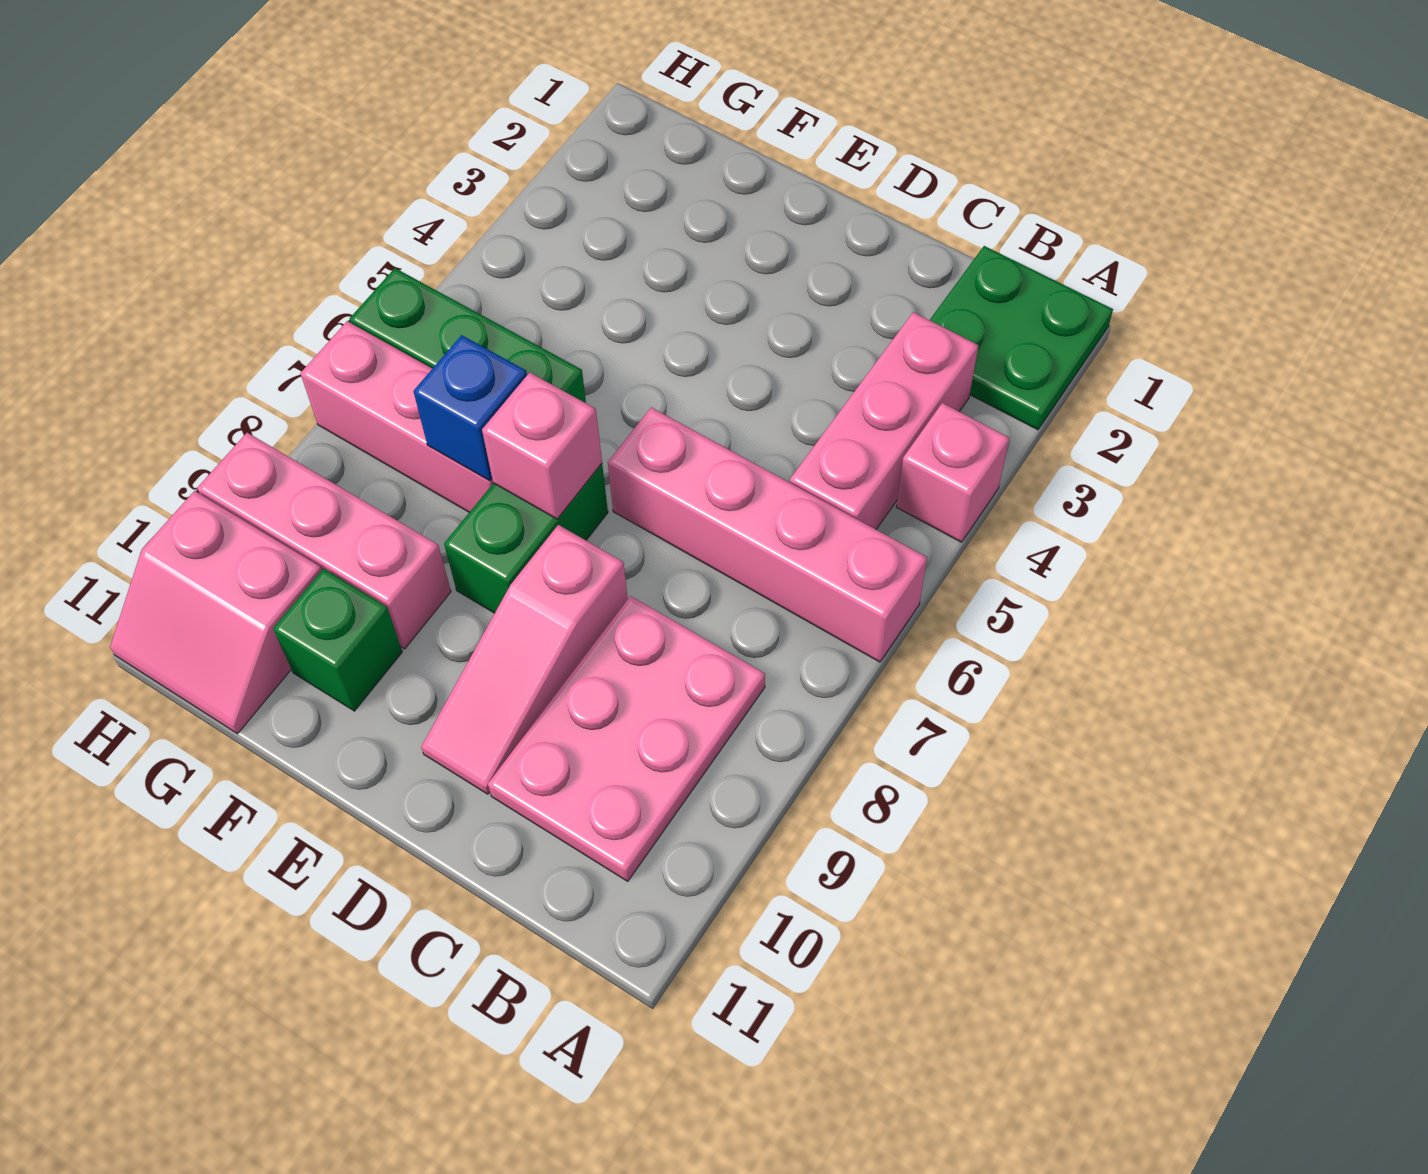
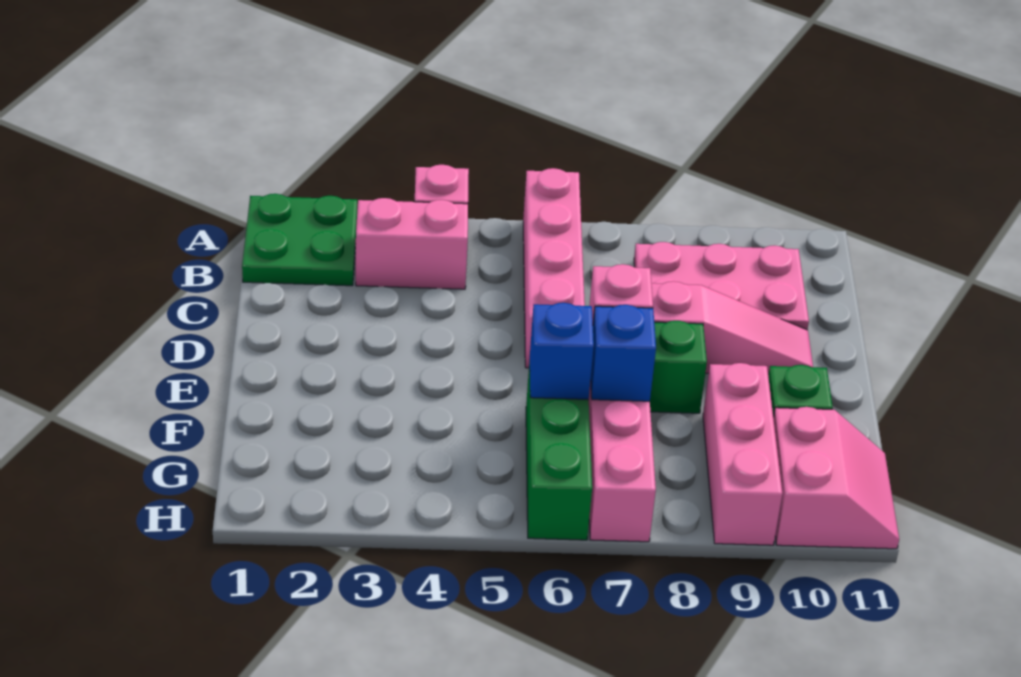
pink 1x3 brick [790,312,978,529] -> pink 1x2 brick [356,198,468,289]
none -> blue 1x1 brick [530,303,594,400]

